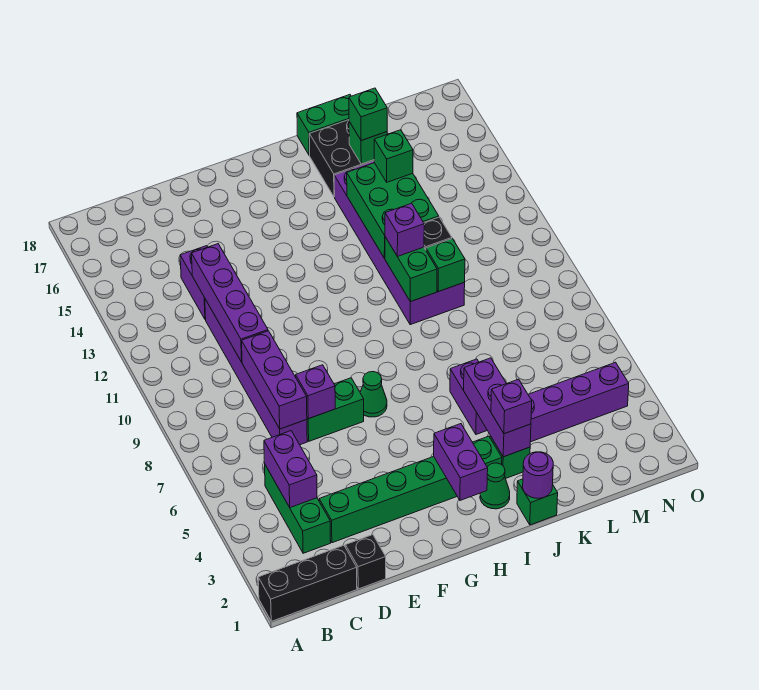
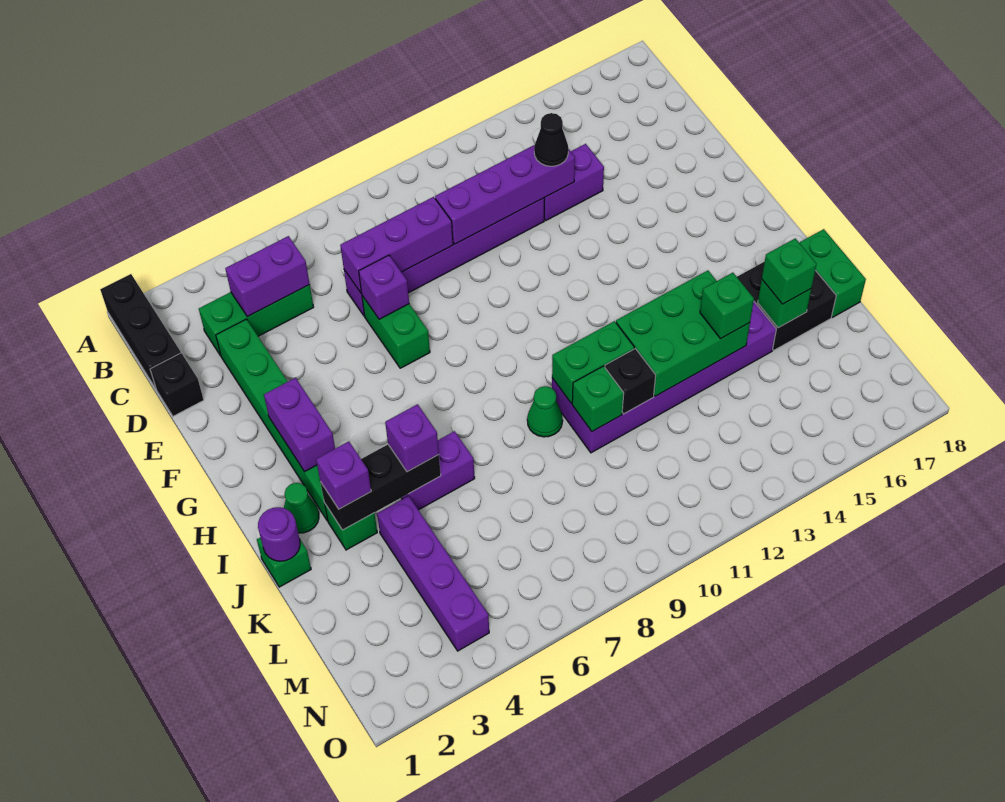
none -> black 1x1 cone [534,113,568,166]
green 1x1 cone [360,372,387,417] -> green 1x1 cone moved to [527,386,563,437]
purple 1x2 brick [434,424,488,500] -> purple 1x2 brick turned to [264,378,335,472]
purple 1x3 brick [464,358,531,457] -> black 1x3 brick [320,445,441,530]
purple 1x1 brick [385,203,424,257] -> purple 1x1 brick moved to [385,404,439,472]

